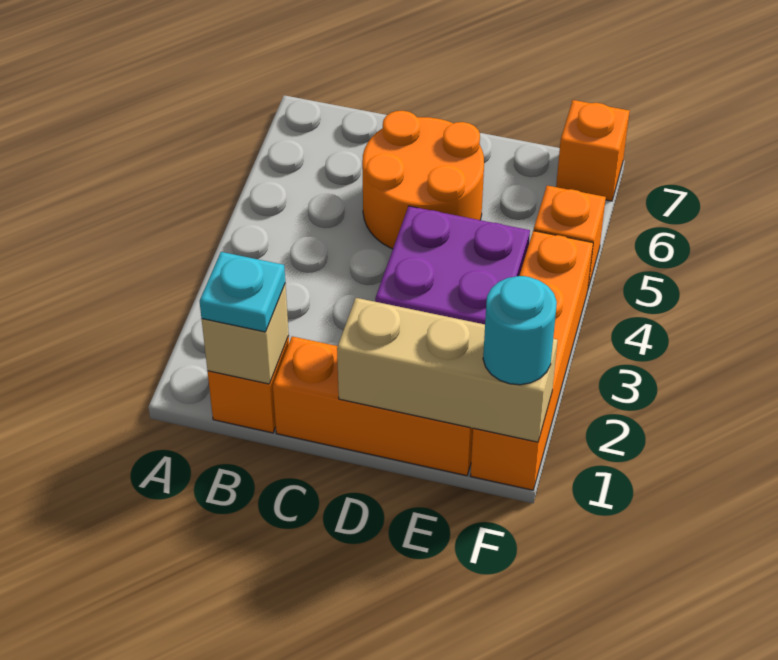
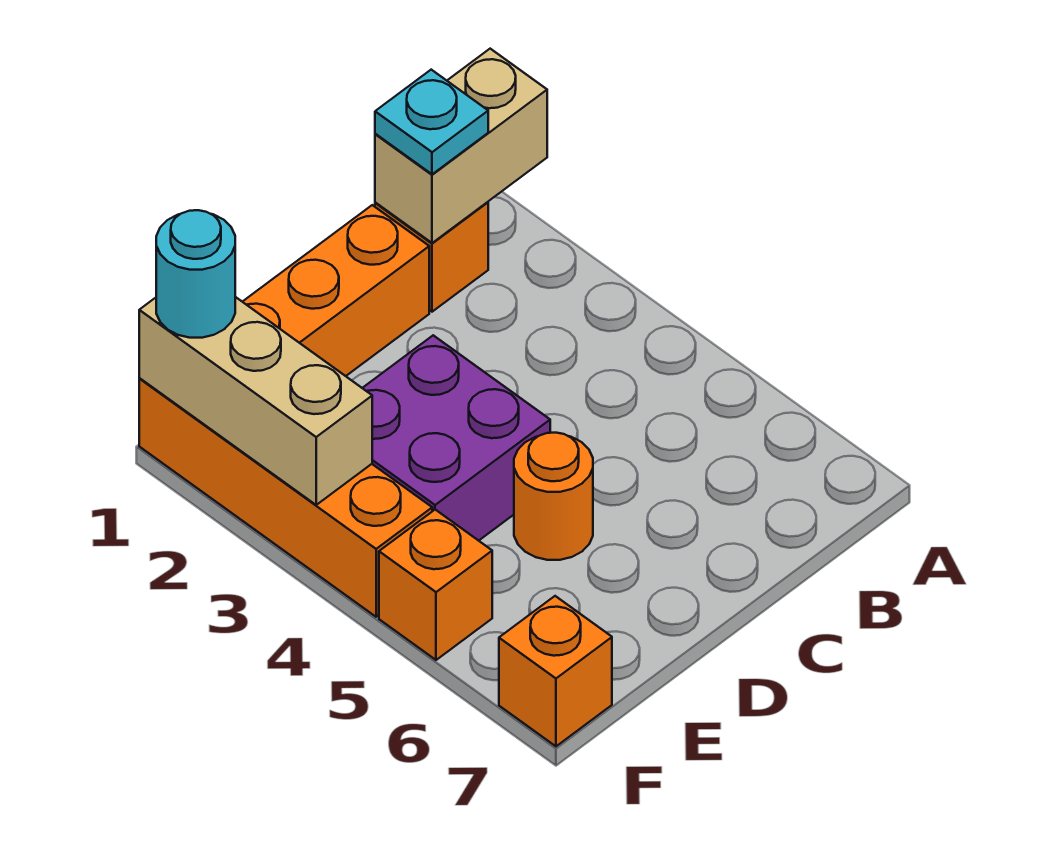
tan 1x1 brick [202,284,289,384] -> tan 1x2 brick [375,49,547,243]
orange 2x2 round brick [362,111,484,249] -> orange 1x1 round brick [514,433,593,560]
tan 1x3 brick [337,298,558,442] -> tan 1x3 brick turned to [139,297,372,505]

